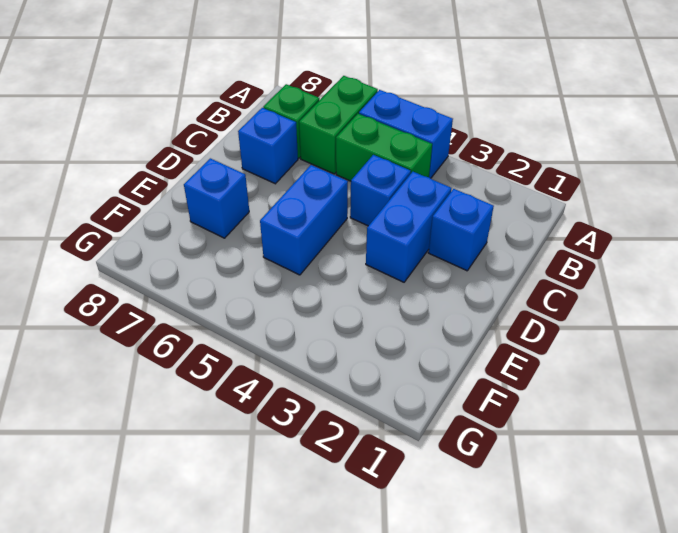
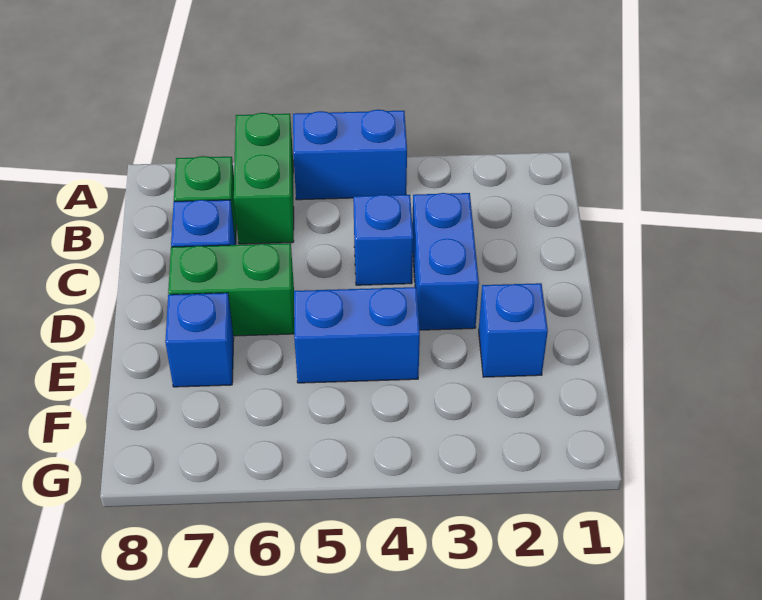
green 1x2 brick [336,114,432,181] -> green 1x2 brick moved to [168,243,294,336]
blue 1x1 brick [428,189,494,271] -> blue 1x1 brick moved to [479,283,548,377]
blue 1x2 brick [260,165,348,275] -> blue 1x2 brick turned to [294,287,420,383]

